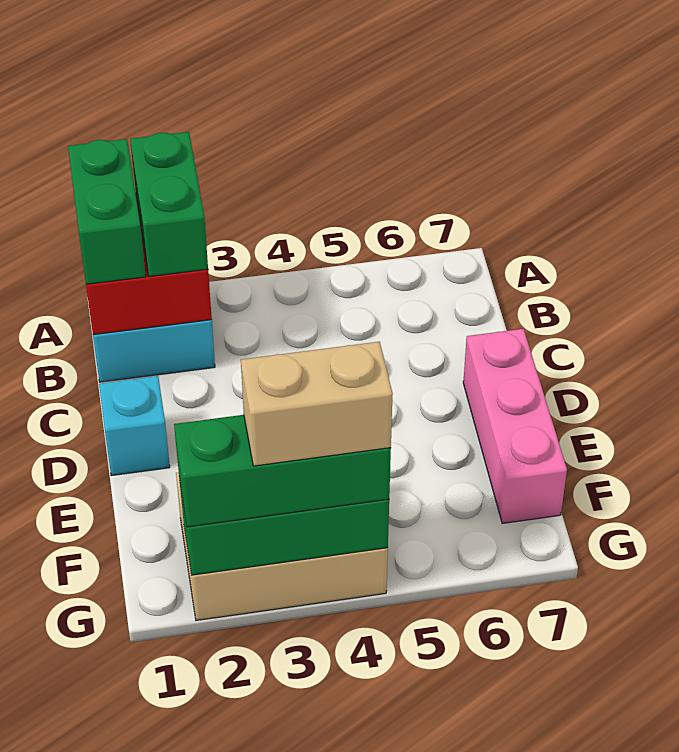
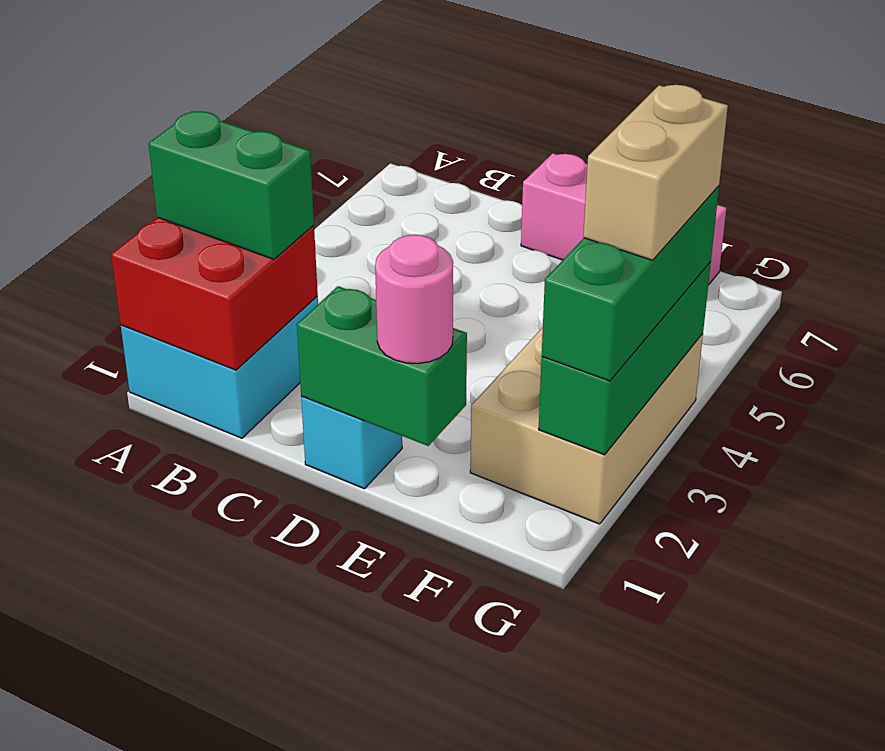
green 1x2 brick [68,139,146,284] -> green 1x2 brick moved to [297,286,467,446]
none -> pink 1x1 round brick [375,235,453,364]

